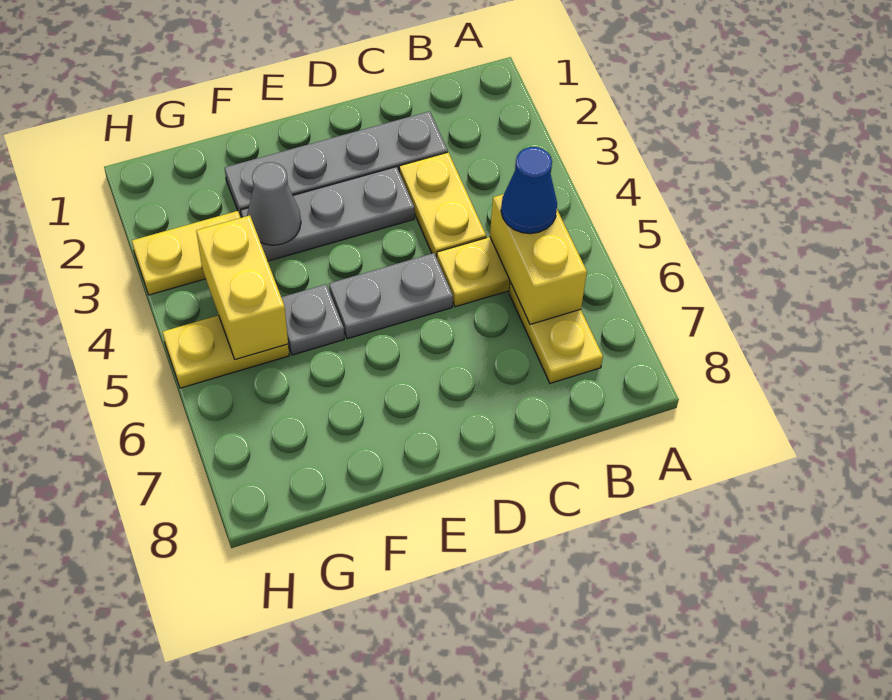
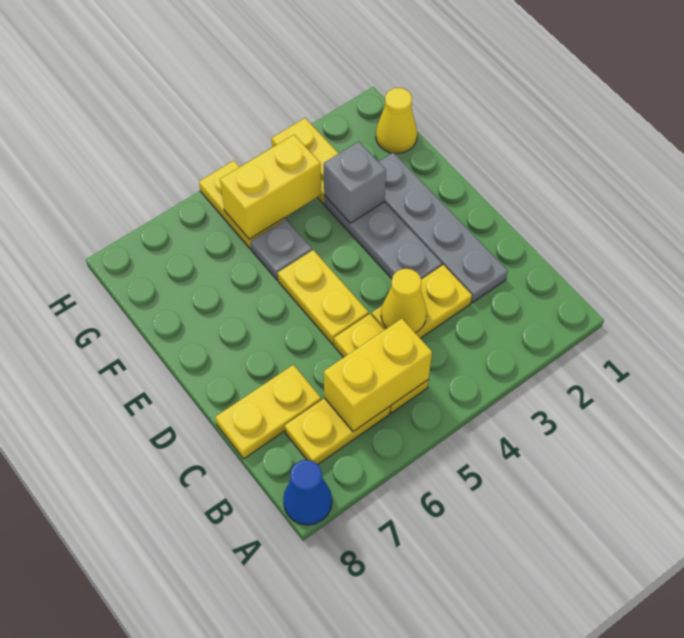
blue 1x1 cone [501,147,557,234] -> blue 1x1 cone moved to [283,460,332,525]
none -> yellow 1x1 cone [381,269,427,333]
none -> yellow 1x2 plate [215,365,321,459]
grey 1x2 plate [329,253,453,339] -> yellow 1x2 plate [278,250,369,344]
grey 1x1 cone [247,162,301,245] -> grey 1x1 brick [324,142,386,223]
none -> yellow 1x1 cone [376,88,417,153]

